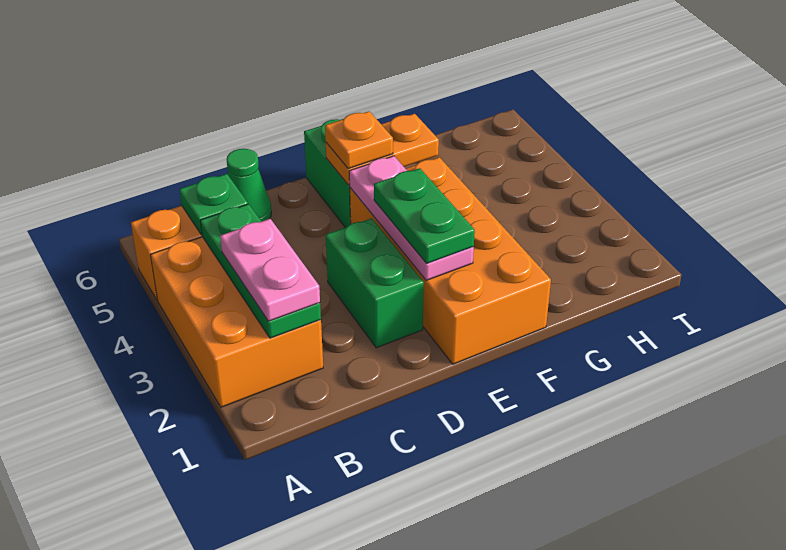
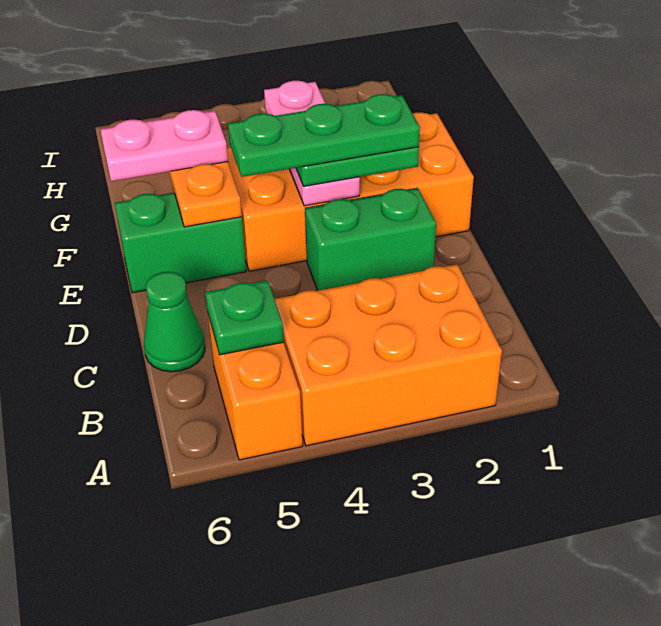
green 1x3 plate [200,204,321,338] -> green 1x3 plate moved to [228,94,420,177]
pink 1x2 plate [220,219,320,321] -> pink 1x2 plate moved to [100,110,228,181]
pink 1x3 plate [349,156,474,280] -> pink 1x3 plate turned to [264,81,360,206]
orange 1x1 plate [325,111,393,169] -> none

